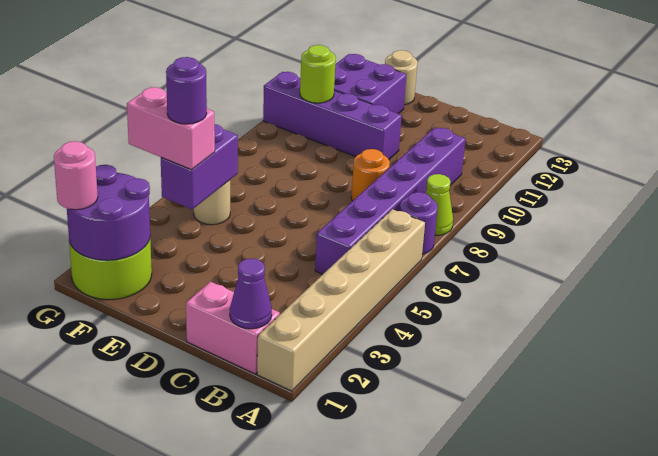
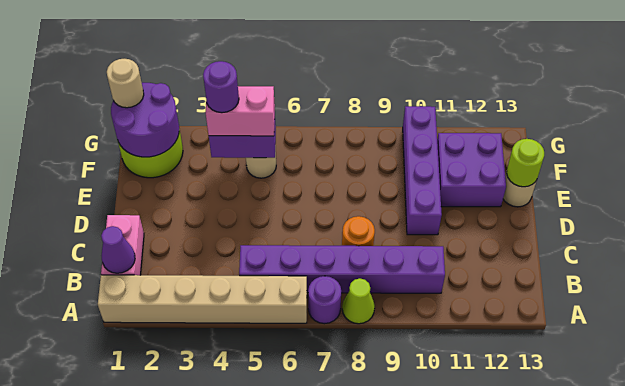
pink 1x2 brick [127,87,215,170] -> pink 1x2 brick turned to [205,86,275,136]
lime 1x1 round brick [300,45,336,103] -> lime 1x1 round brick moved to [507,139,544,187]
pink 1x1 round brick [54,141,98,210] -> tan 1x1 round brick [107,59,144,108]

